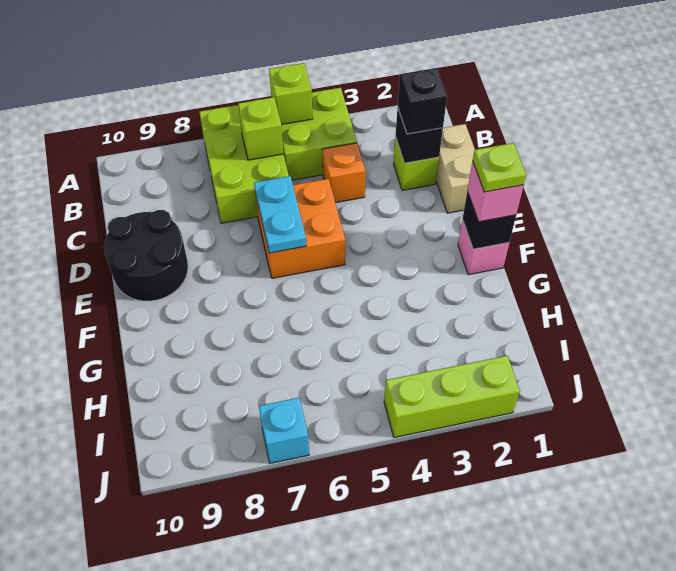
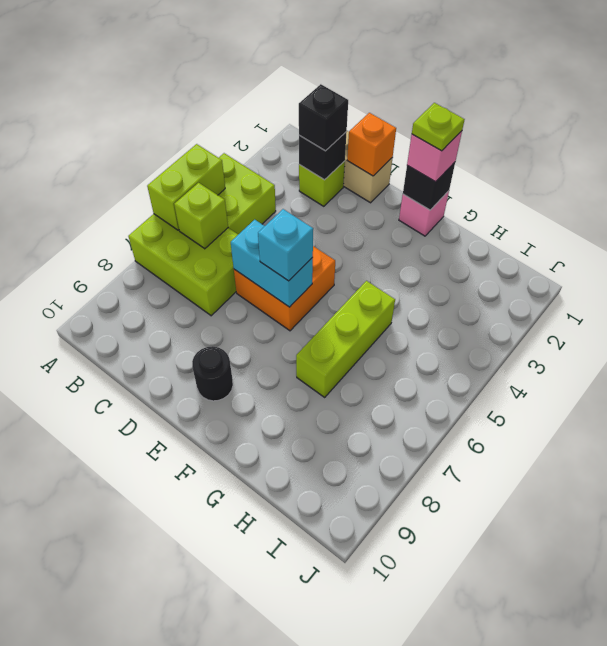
lime 1x1 brick [269,63,313,125] -> lime 1x2 brick [147,144,225,230]
orange 1x1 brick [322,143,366,203] -> orange 1x1 brick moved to [347,113,396,176]
cyan 1x2 plate [254,176,306,253] -> cyan 1x2 brick [231,220,313,307]
black 2x2 round brick [104,210,188,301] -> black 1x1 round brick [192,346,233,401]
lime 1x3 brick [384,356,520,437] -> lime 1x3 brick moved to [296,281,395,397]
cyan 1x1 brick [259,398,309,463] -> cyan 1x1 brick moved to [258,209,313,281]

